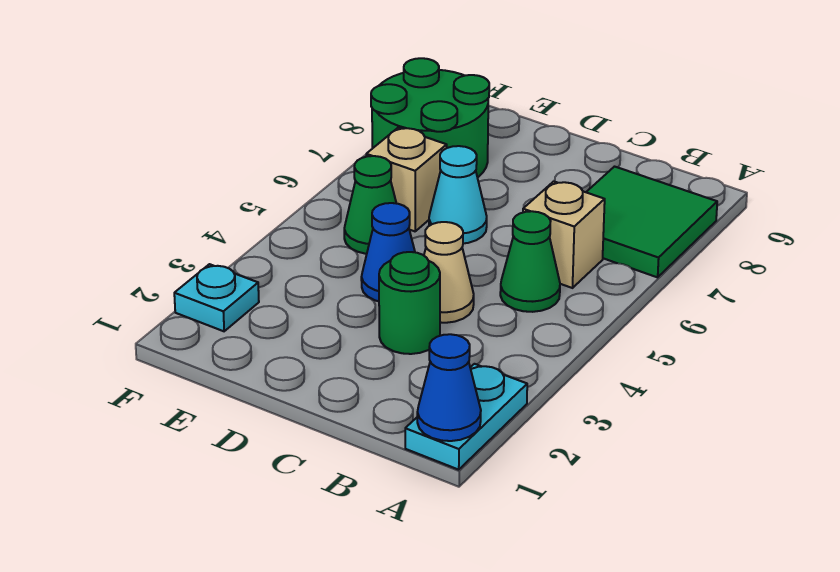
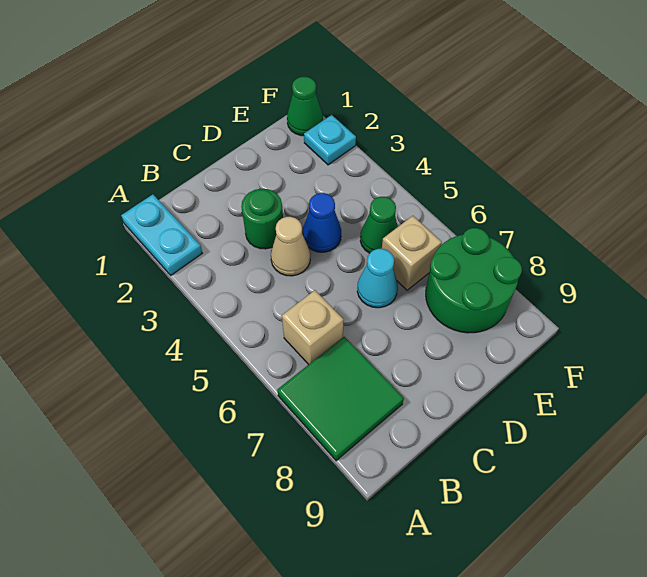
blue 1x1 cone [417,334,481,441] -> none
green 1x1 cone [500,211,560,312] -> green 1x1 cone moved to [287,77,323,136]

